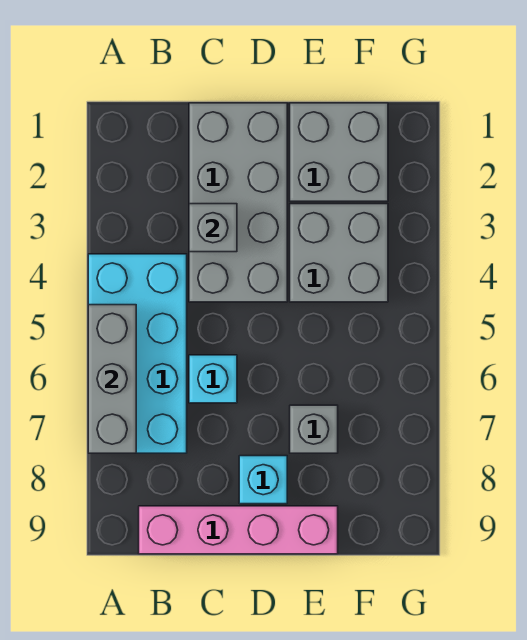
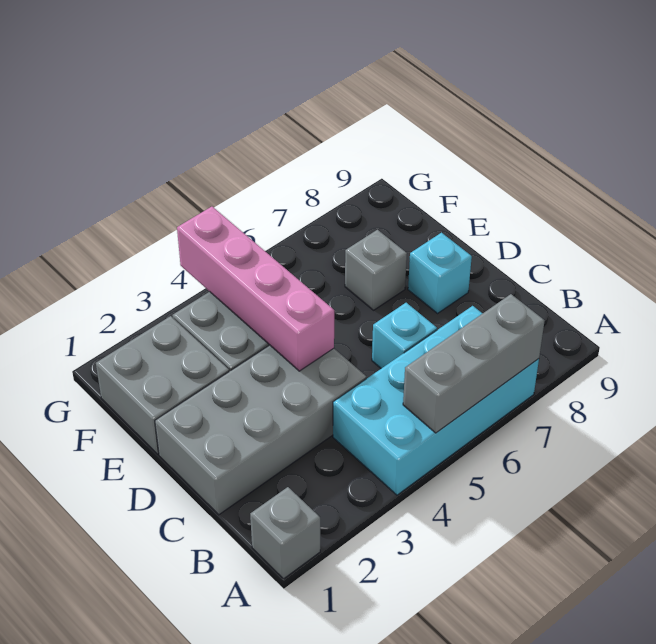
pink 1x4 brick [139,506,338,554] -> pink 1x4 brick moved to [177,207,334,371]
grey 1x1 brick [189,204,237,252] -> grey 1x1 brick moved to [250,487,320,579]

